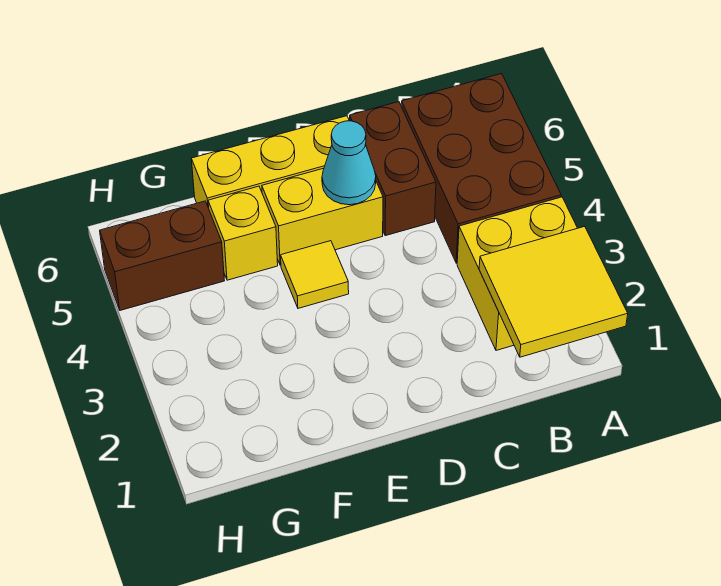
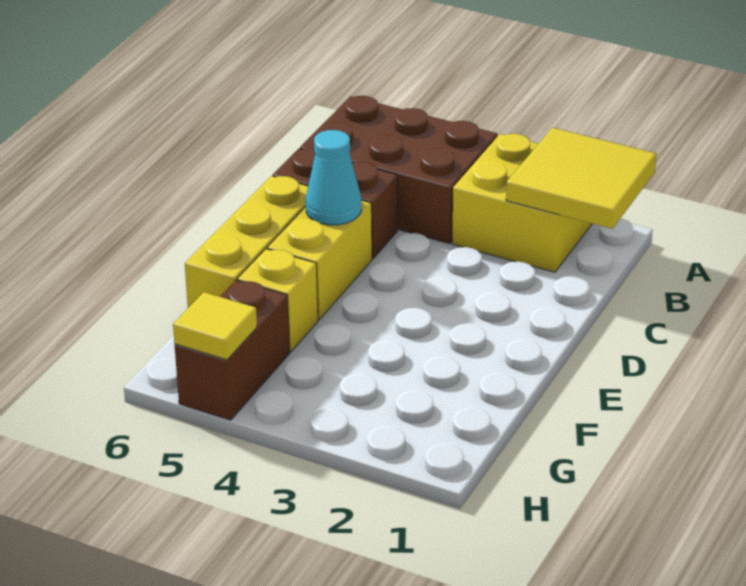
yellow 1x1 tile [281,241,349,308] -> yellow 1x1 tile moved to [173,292,257,360]

